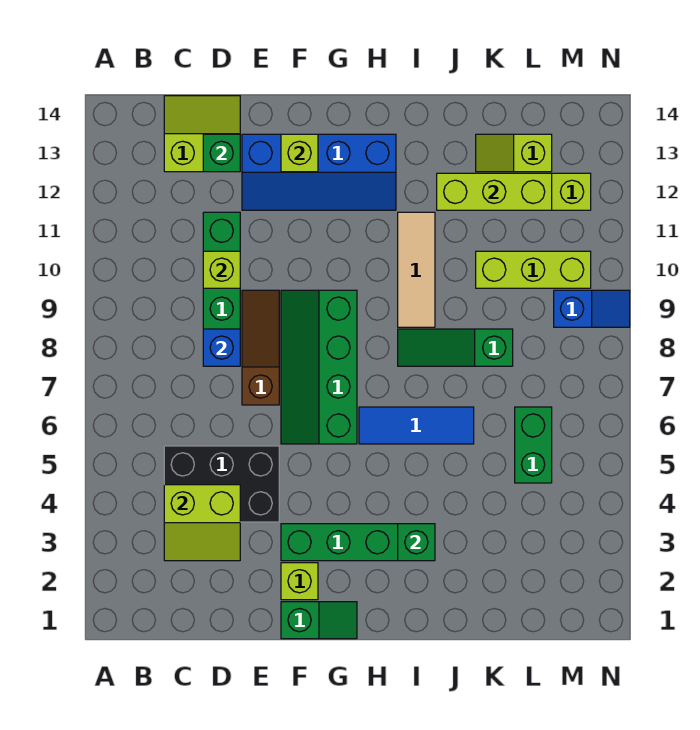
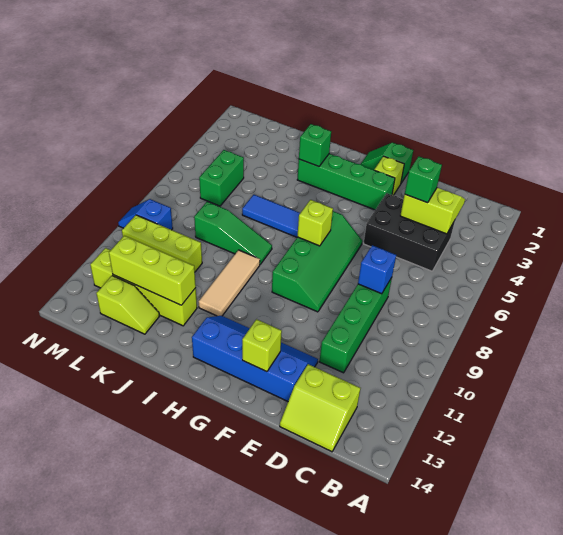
lime 1x1 brick [203,251,240,288] -> lime 1x1 brick moved to [297,200,333,246]
green 1x1 brick [203,134,240,172] -> green 1x1 brick moved to [405,156,442,203]
brown 1x3 slope [242,290,279,405] -> none

